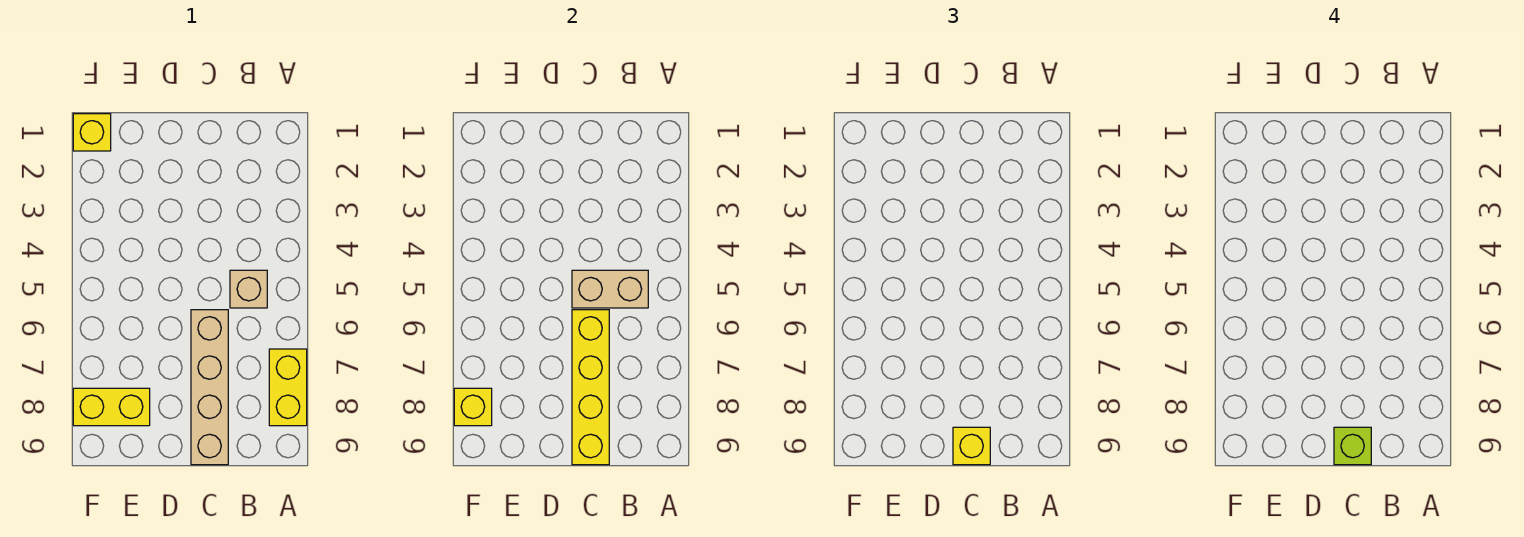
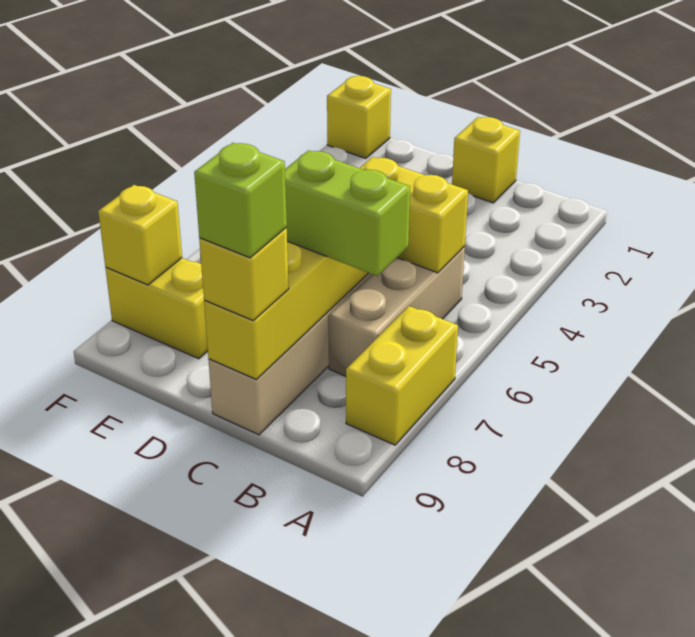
tan 1x1 brick [230,270,267,308] -> tan 1x3 brick [328,247,465,376]
tan 1x2 brick [572,270,648,308] -> yellow 1x2 brick [360,157,468,273]
none -> lime 1x2 brick [285,150,410,276]
none -> yellow 1x1 brick [452,117,520,203]

